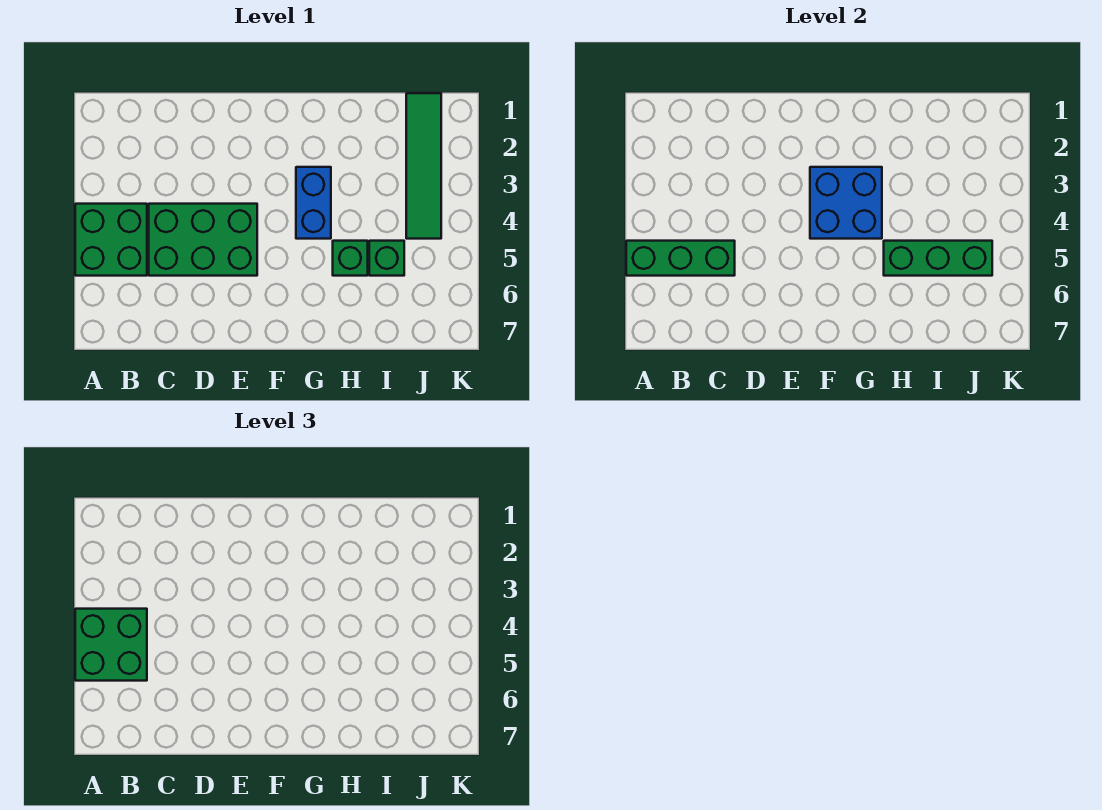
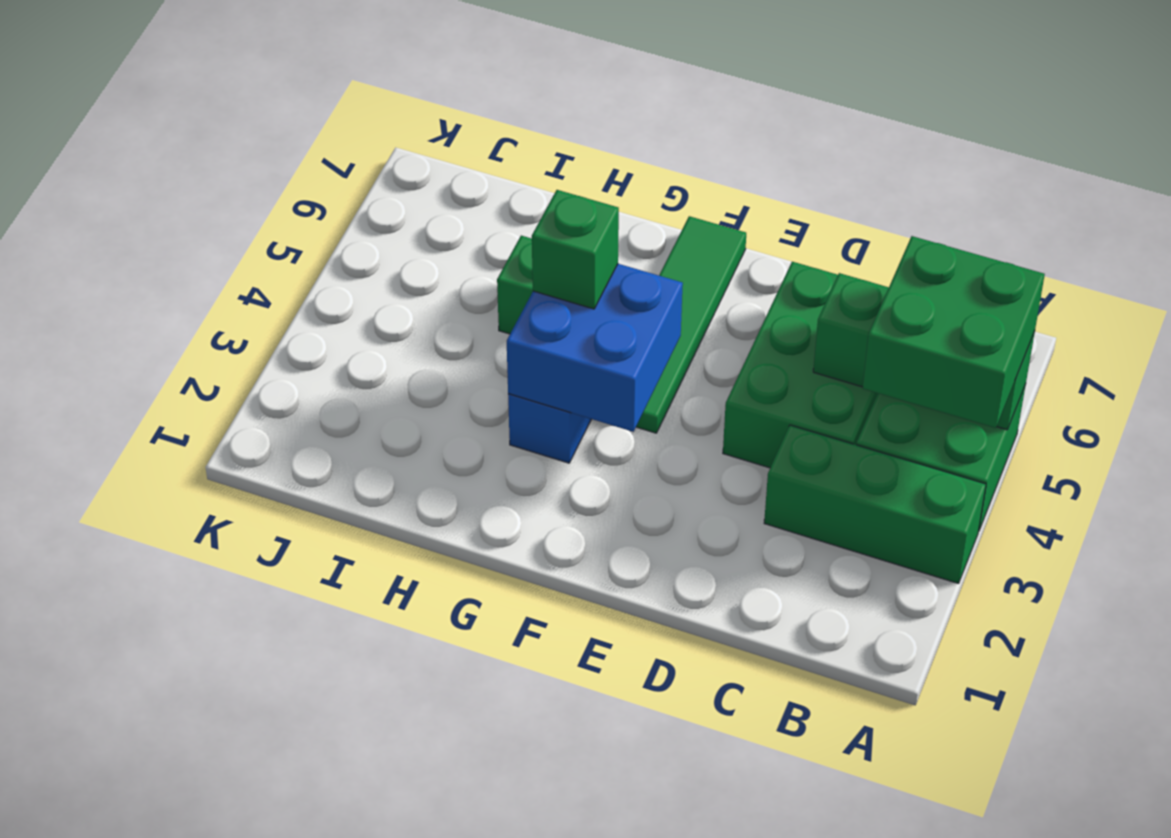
green 2x3 brick [149,204,257,276] -> green 2x3 brick turned to [723,262,878,468]
green 1x3 brick [884,241,992,276] -> green 1x3 brick moved to [764,425,986,584]
green 1x1 brick [369,241,404,276] -> green 1x1 brick moved to [532,190,619,309]
green 1x4 tile [406,93,441,239] -> green 1x4 tile moved to [636,216,746,433]

